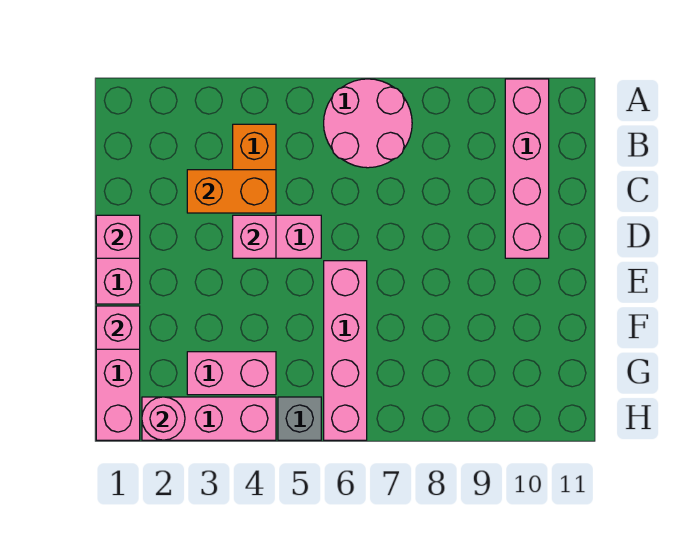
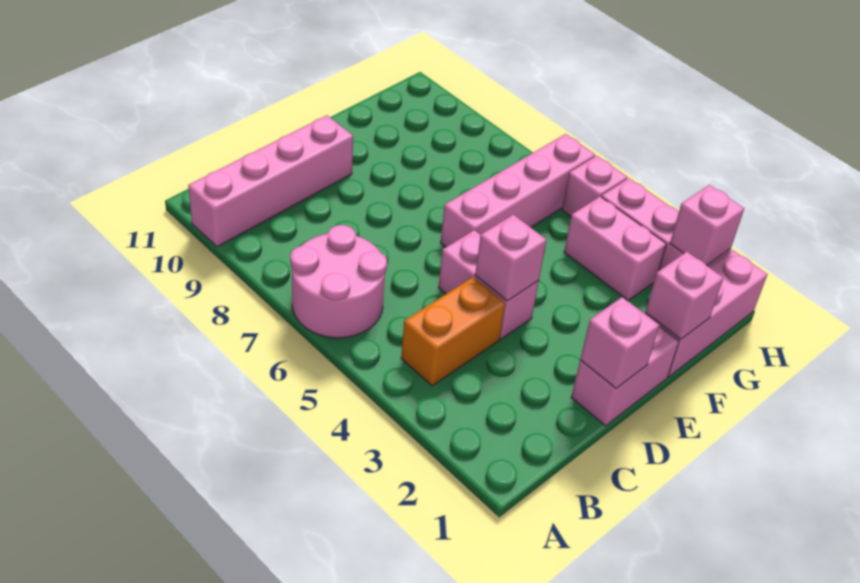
orange 1x2 brick [187,170,276,213] -> none
pink 1x1 round brick [142,397,185,440] -> pink 1x1 brick [670,185,744,266]
grey 1x1 brick [278,397,321,440] -> pink 1x1 brick [562,156,627,217]

